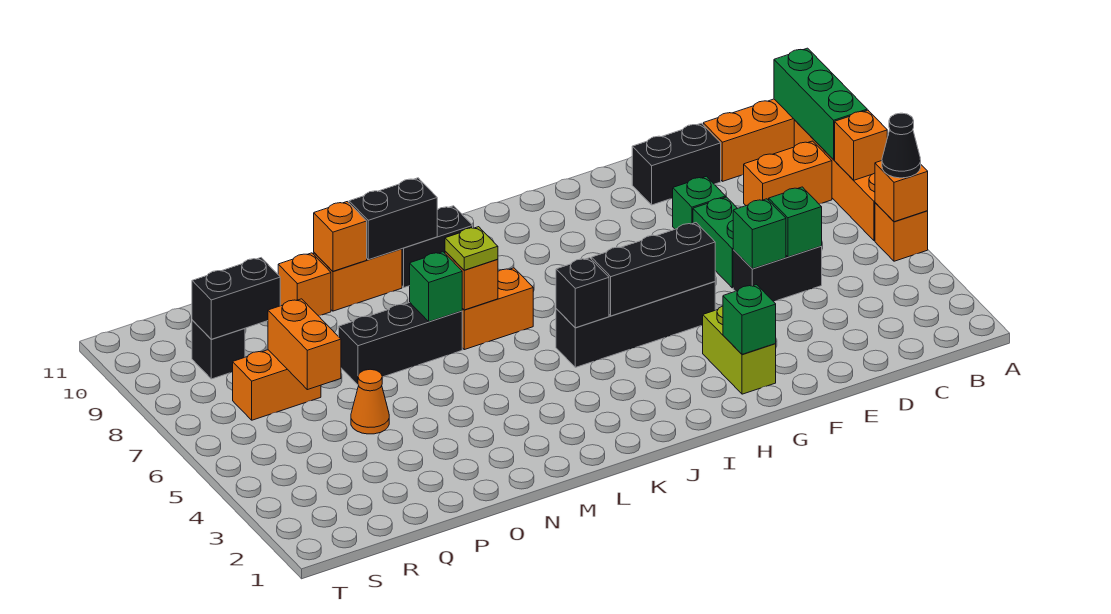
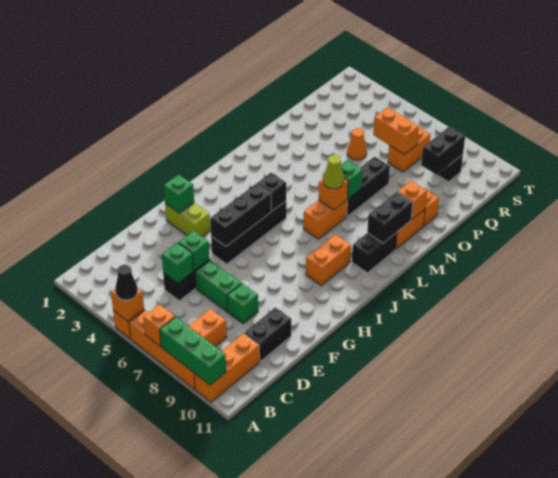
none -> orange 1x2 brick [306,234,351,286]
lime 1x1 plate [445,227,498,270] -> lime 1x1 cone [323,155,344,189]

